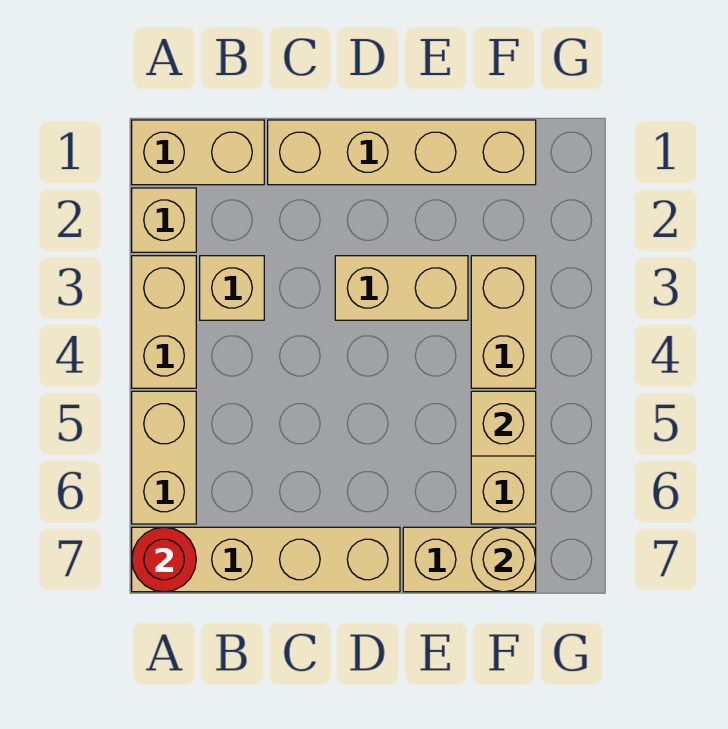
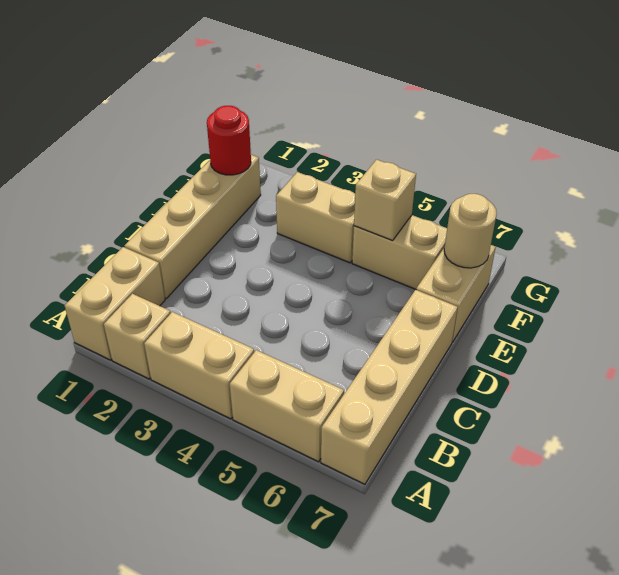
red 1x1 round brick [132,527,196,592] -> red 1x1 round brick moved to [207,106,251,175]
tan 1x1 brick [200,256,264,320] -> none
tan 1x2 brick [335,256,468,320] -> none

